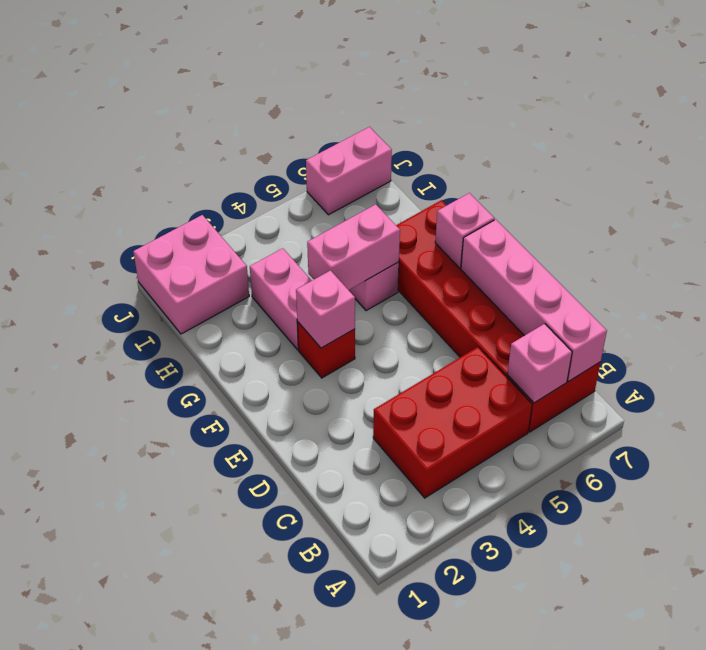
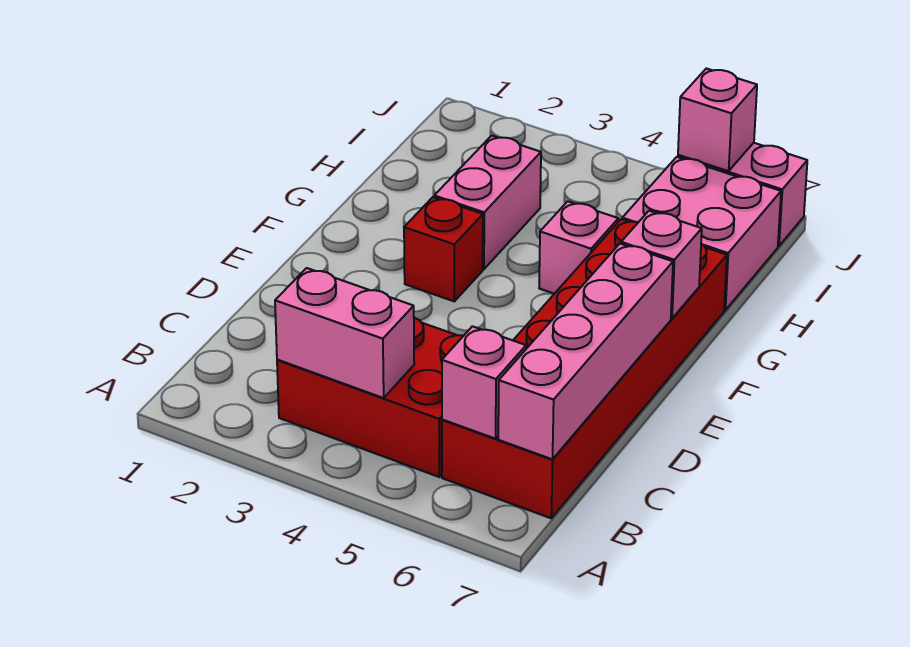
pink 1x1 brick [296,271,355,348] -> pink 1x1 brick moved to [678,68,757,171]
pink 1x2 brick [307,204,400,290] -> pink 1x2 brick moved to [275,268,414,398]
pink 2x2 brick [133,215,249,334] -> pink 2x2 brick moved to [622,157,781,310]

